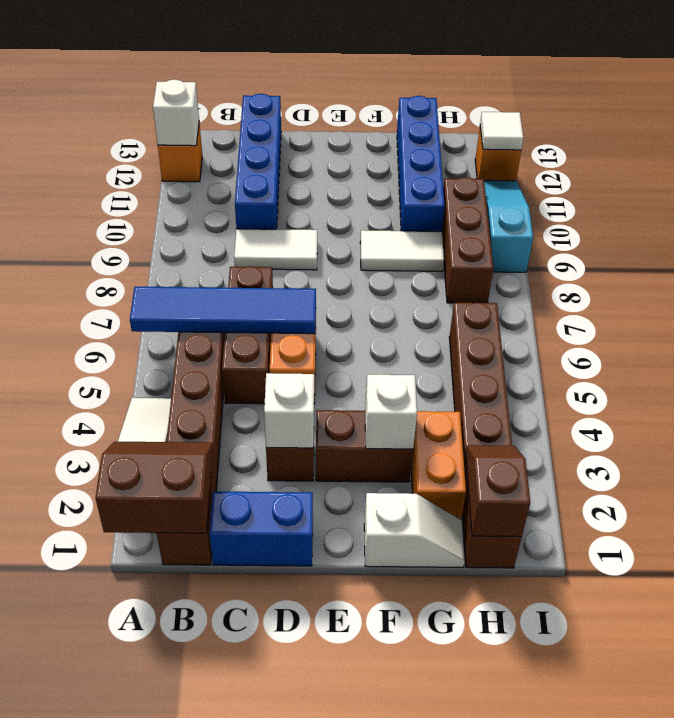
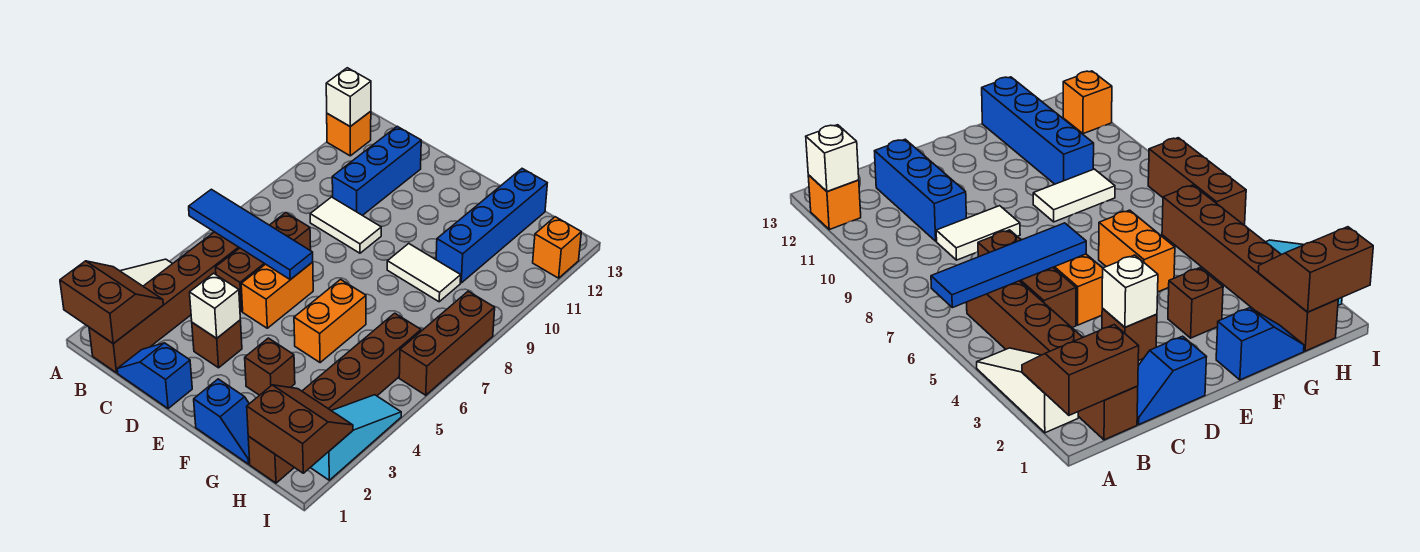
blue 1x2 brick [209,491,313,566] -> blue 1x2 slope [117,343,192,409]
blue 1x4 brick [235,94,281,229] -> blue 1x3 brick [332,126,421,215]
brown 1x2 brick [316,410,413,482] -> brown 1x1 brick [245,338,295,395]
white 1x2 slope [364,493,465,567] -> blue 1x2 slope [194,379,250,464]
white 1x1 brick [365,375,417,449] -> none
orange 1x2 brick [411,411,466,520] -> orange 1x2 brick moved to [294,280,366,363]
brown 1x2 slope [466,445,530,537] -> brown 2x2 slope [247,385,353,473]
brown 1x3 brick [442,177,493,303] -> brown 1x3 brick moved to [399,291,495,395]
cyan 1x3 slope [484,180,533,272] -> cyan 1x3 slope moved to [310,395,401,480]
white 1x1 tile [480,112,523,150] -> none

